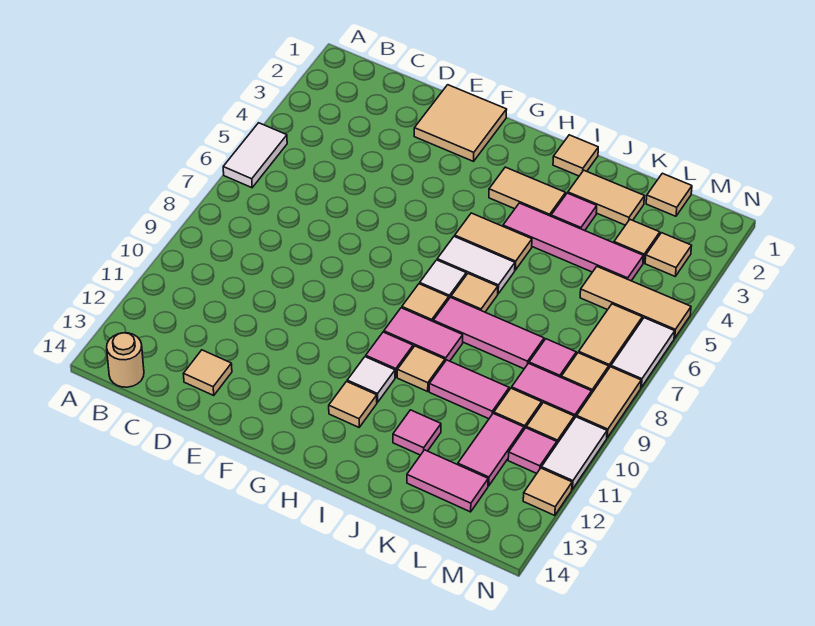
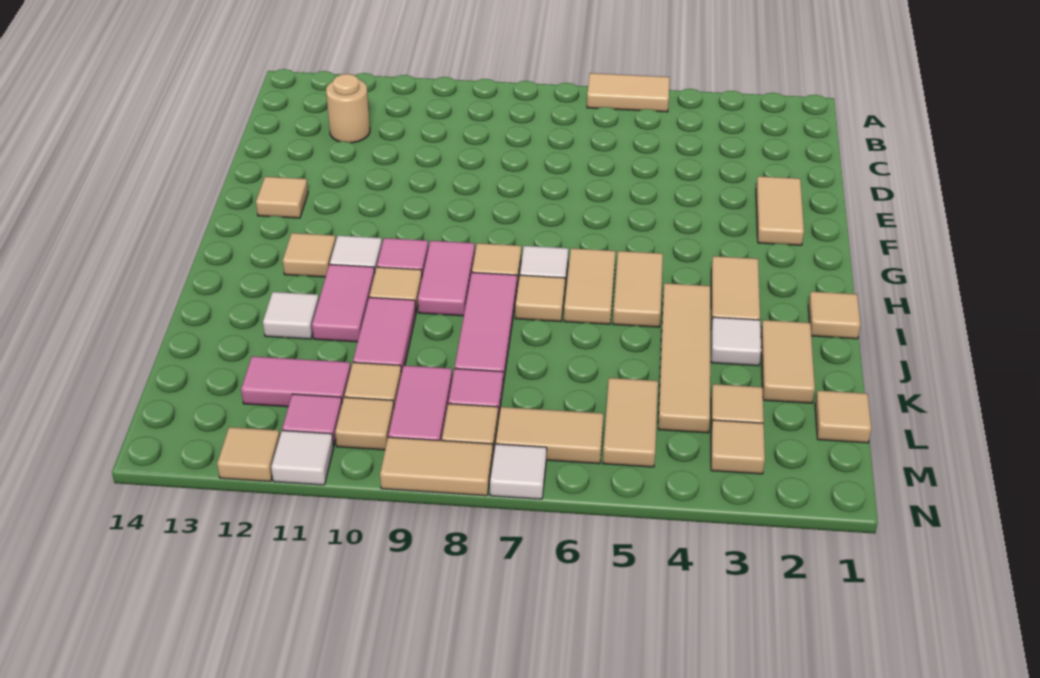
white 1x2 tile [223,123,287,188] -> tan 1x2 tile [587,73,670,112]
tan 1x1 round brick [107,333,144,387] -> tan 1x1 round brick moved to [326,74,370,143]
tan 1x1 tile [184,350,232,395] -> tan 1x1 tile moved to [256,177,308,218]
tan 2x2 tile [414,85,507,161] -> tan 1x2 tile [756,176,804,245]
white 1x2 tile [437,236,515,294] -> tan 1x2 tile [564,248,616,324]
pink 1x4 tile [503,203,643,281] -> tan 1x4 tile [658,283,710,433]
pink 1x1 tile [551,193,597,231] -> white 1x1 tile [711,317,761,366]
pink 1x1 tile [393,410,441,455] -> white 1x1 tile [263,292,319,339]
pink 1x2 tile [407,450,488,512] -> pink 1x2 tile moved to [312,264,375,342]
tan 1x3 tile [580,267,691,338] -> tan 1x2 tile [603,378,658,467]
white 1x2 tile [611,318,675,387] -> white 1x1 tile [490,444,547,499]
white 1x2 tile [542,417,607,489] -> white 1x1 tile [271,431,334,485]

